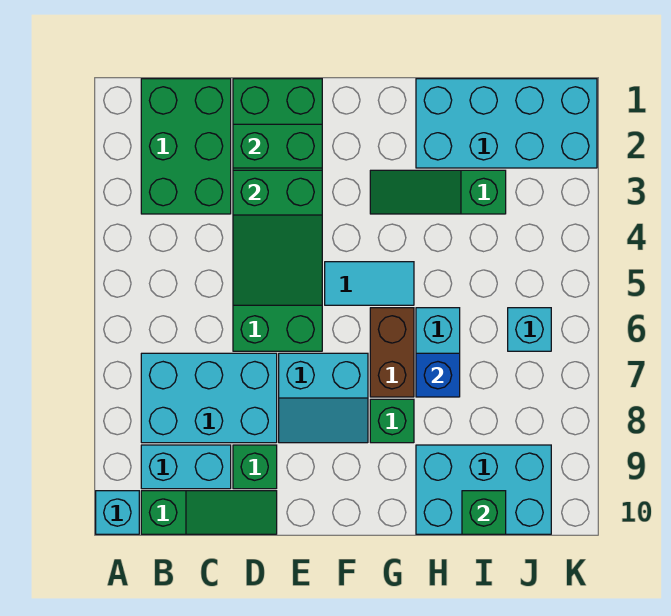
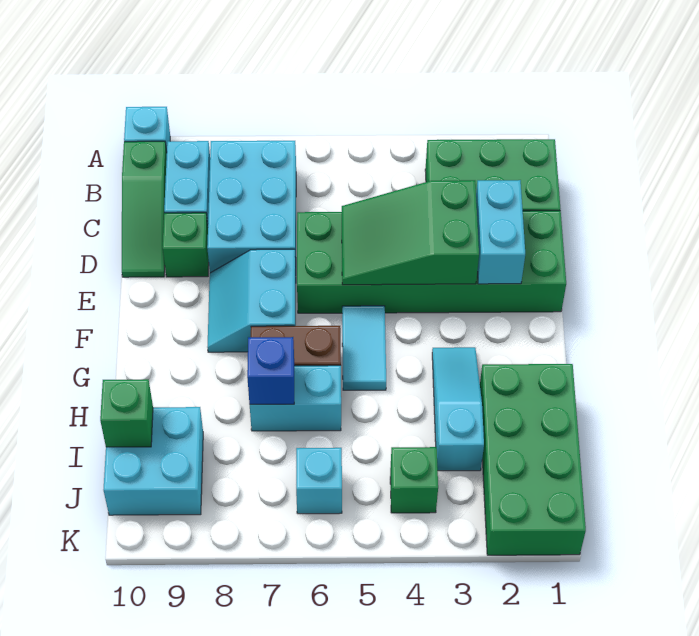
green 1x2 brick [233,124,322,168] -> cyan 1x2 brick [476,180,525,284]
green 1x3 slope [370,170,506,214] -> cyan 1x3 slope [432,347,484,471]
green 1x1 brick [370,399,414,443] -> green 1x1 brick moved to [390,447,438,513]
cyan 2x4 brick [416,79,597,168] -> green 2x4 brick [480,364,586,555]
cyan 2x3 brick [416,445,551,534] -> cyan 2x2 brick [103,407,203,515]

